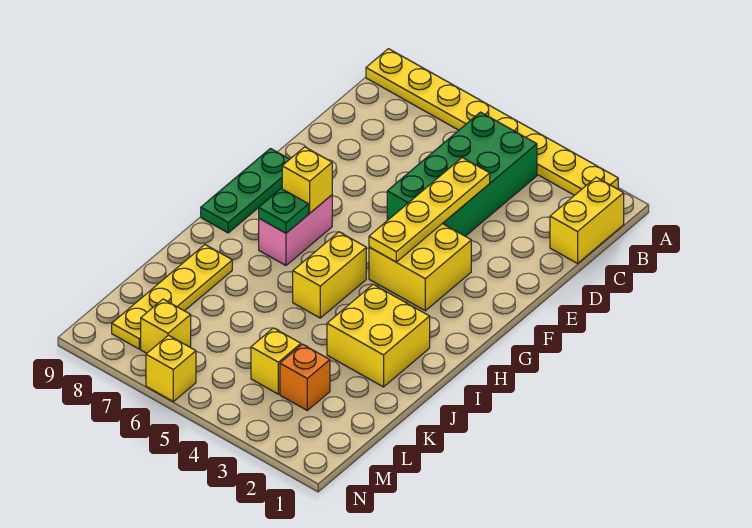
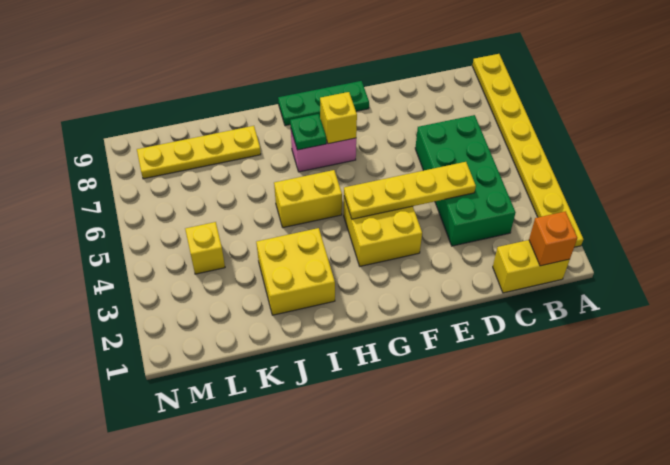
green 2x4 brick [387,112,537,236] -> green 2x4 brick turned to [415,115,516,246]
orange 1x1 brick [280,344,330,410] -> orange 1x1 brick moved to [529,211,577,266]
yellow 1x1 brick [141,299,191,353] -> none
yellow 1x1 brick [146,335,196,401] -> none

